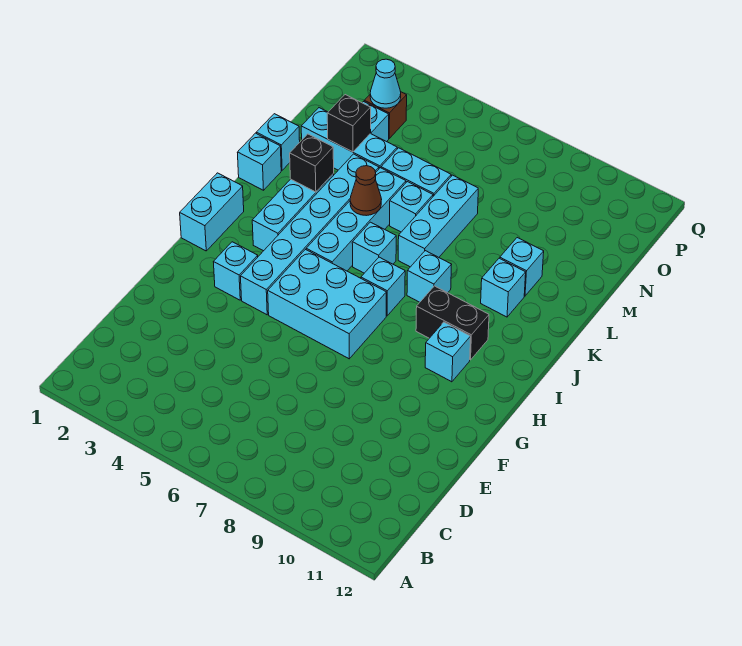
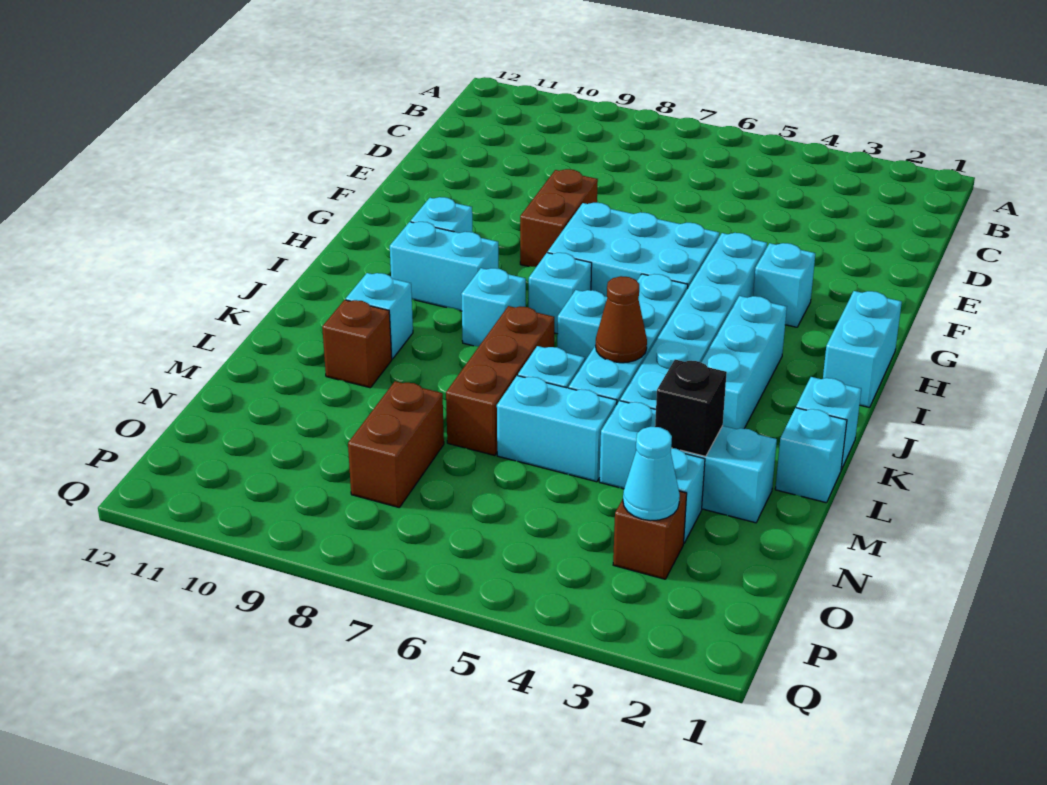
none -> brown 1x2 brick [520,169,598,267]
black 1x2 brick [416,286,489,360] -> cyan 1x2 brick [390,222,498,311]
black 1x1 brick [290,134,334,192] -> none
cyan 1x3 brick [398,175,478,267] -> brown 1x3 brick [446,306,554,455]
cyan 1x1 brick [500,238,544,296] -> brown 1x1 brick [322,300,392,388]
none -> brown 1x2 brick [348,381,444,507]

